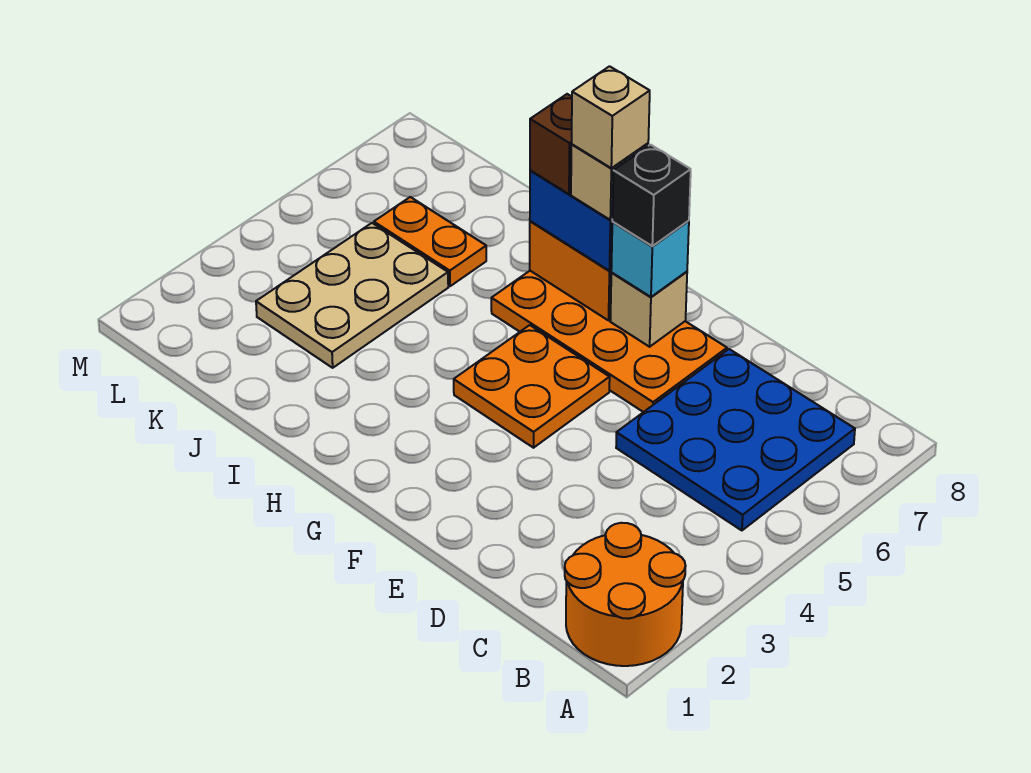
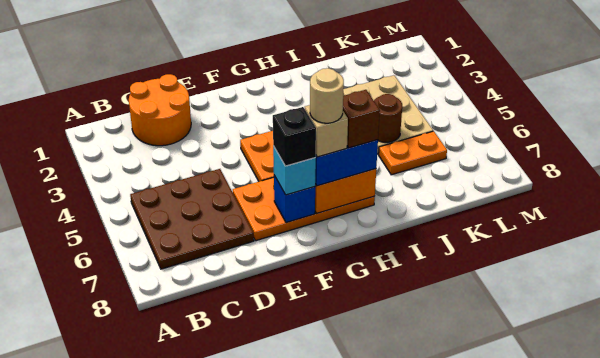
orange 2x2 round brick [565,523,685,666] -> orange 2x2 round brick moved to [129,74,191,146]
blue 3x3 plate [616,349,855,530] -> brown 3x3 plate [130,169,254,269]
tan 1x1 brick [610,272,687,347] -> blue 1x1 brick [274,175,315,223]
tan 1x1 brick [572,66,650,168] -> tan 1x1 round brick [310,68,344,123]
none -> brown 1x1 round brick [374,94,402,143]

